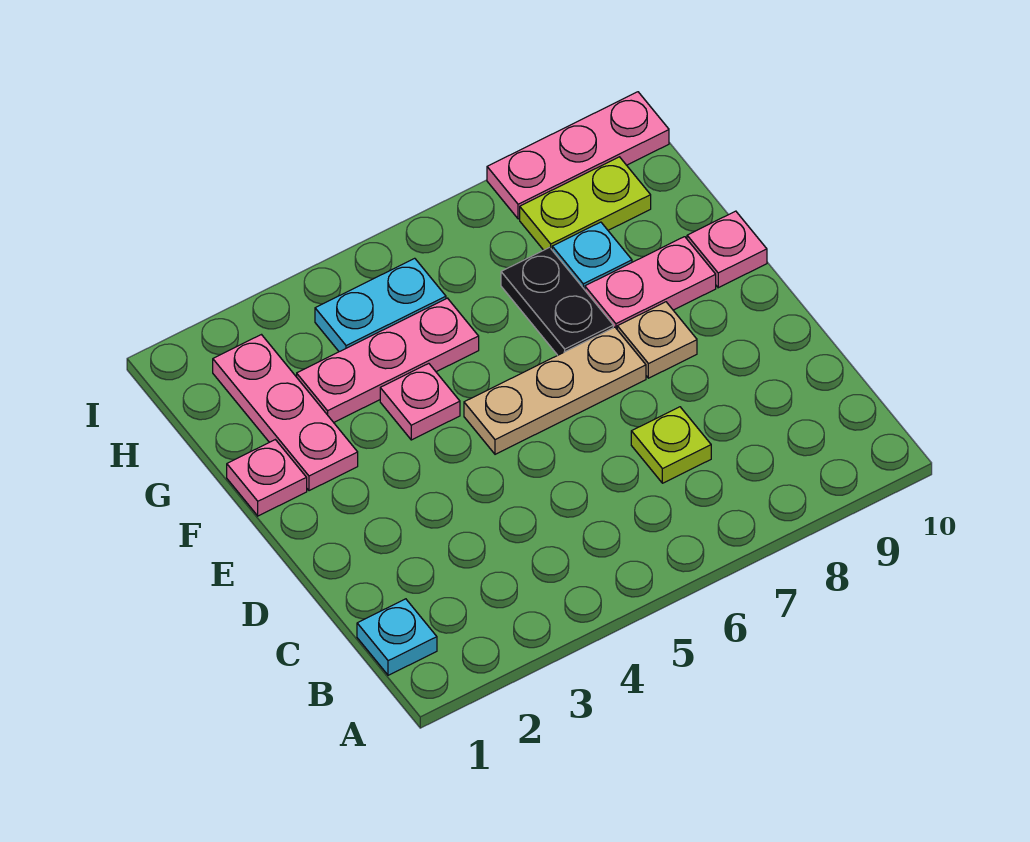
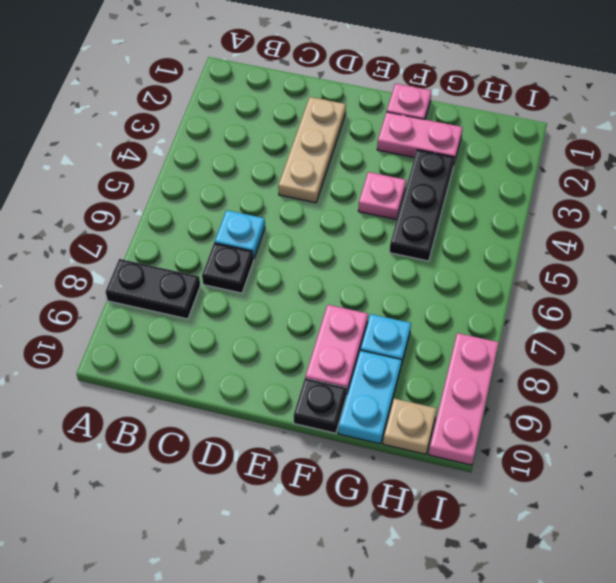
cyan 1x1 plate [357,599,437,675] -> cyan 1x1 plate moved to [215,210,265,259]
lime 1x1 plate [631,407,711,483] -> black 1x1 plate [202,243,254,293]
tan 1x3 plate [464,327,646,454] -> tan 1x3 plate moved to [278,97,346,203]
tan 1x1 plate [617,302,697,378] -> tan 1x1 plate moved to [383,399,437,454]
pink 1x3 plate [213,335,358,491] -> pink 1x2 plate [377,112,463,163]
black 1x2 plate [501,247,613,355] -> black 1x2 plate moved to [106,259,200,319]
pink 1x1 plate [687,211,767,288] -> black 1x1 plate [294,378,347,433]
pink 1x3 plate [297,298,479,422] -> black 1x3 plate [389,150,455,261]
cyan 1x2 plate [315,258,446,352] -> cyan 1x2 plate moved to [338,351,402,444]
lime 1x2 plate [520,157,651,250] -> none

